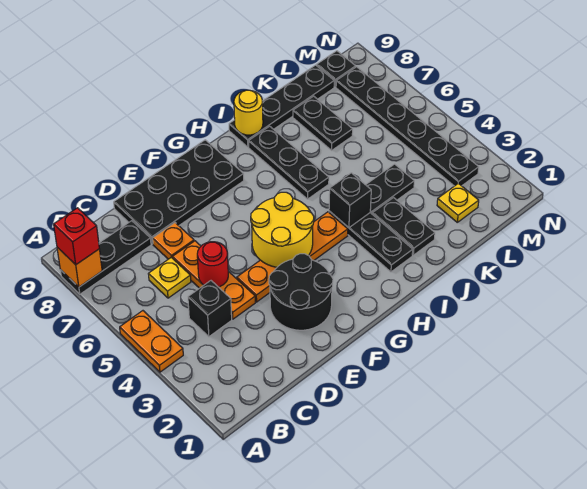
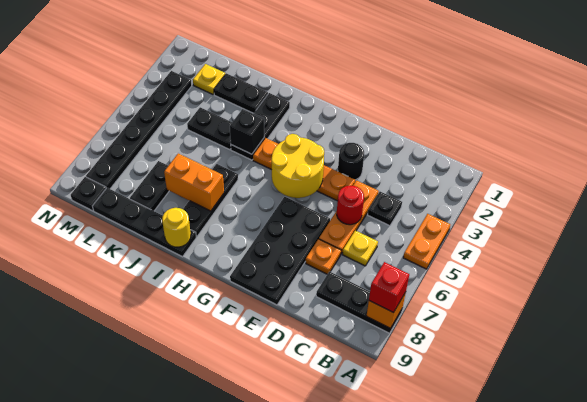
black 1x1 brick [188,281,232,337] -> black 1x1 plate [368,192,402,226]
black 2x4 plate [114,140,244,244] -> black 2x4 plate turned to [230,197,330,305]
black 2x2 round brick [269,254,333,330] -> black 1x1 round brick [338,143,364,180]
none -> orange 1x2 brick [164,153,224,211]
black 1x2 plate [372,198,435,255] -> black 1x2 plate turned to [214,73,268,113]

